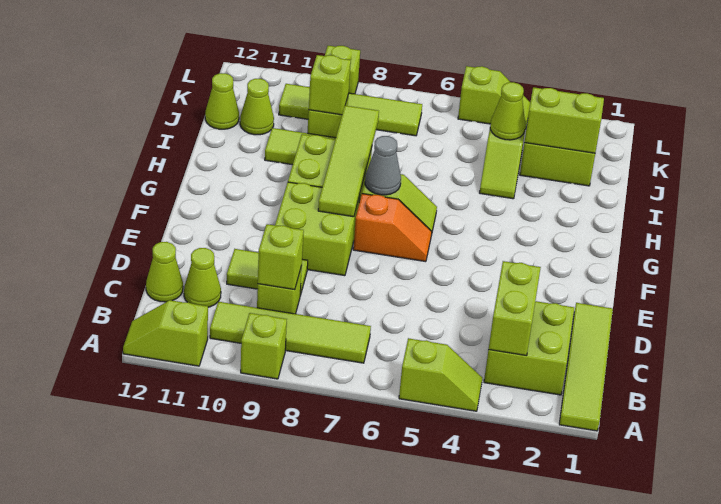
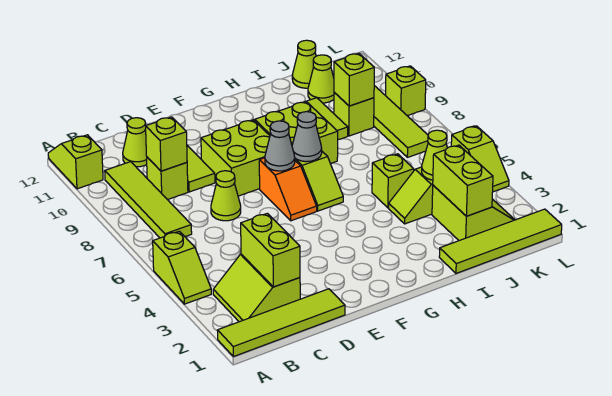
lime 1x1 brick [241,313,287,379] -> lime 1x1 brick moved to [372,154,414,208]
lime 2x2 brick [484,301,574,395] -> lime 2x2 slope [213,254,300,322]
lime 1x2 brick [489,261,541,356] -> lime 1x2 brick turned to [241,213,300,287]
lime 1x1 cone [146,242,183,302] -> lime 1x1 cone moved to [211,171,241,221]
none -> grey 1x1 cone [265,121,295,171]
lime 1x4 tile [318,106,379,217] -> lime 1x4 tile moved to [439,209,562,273]

